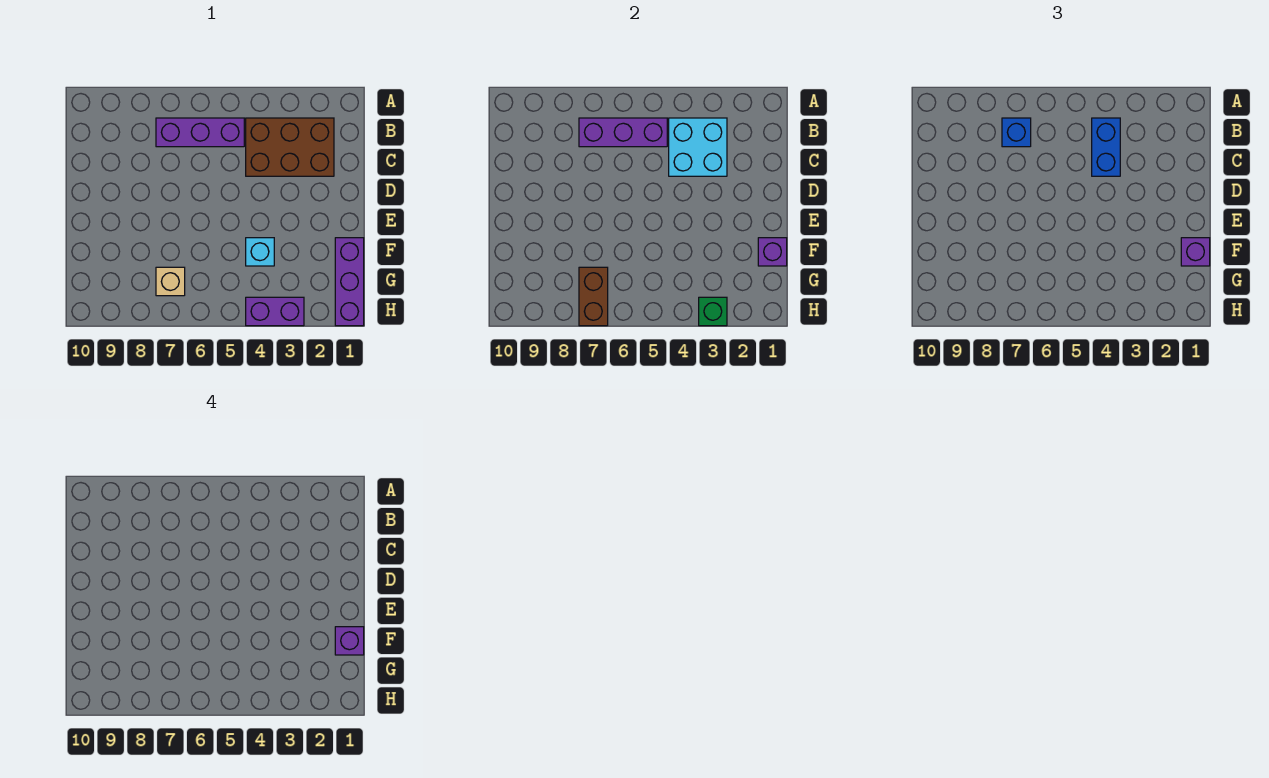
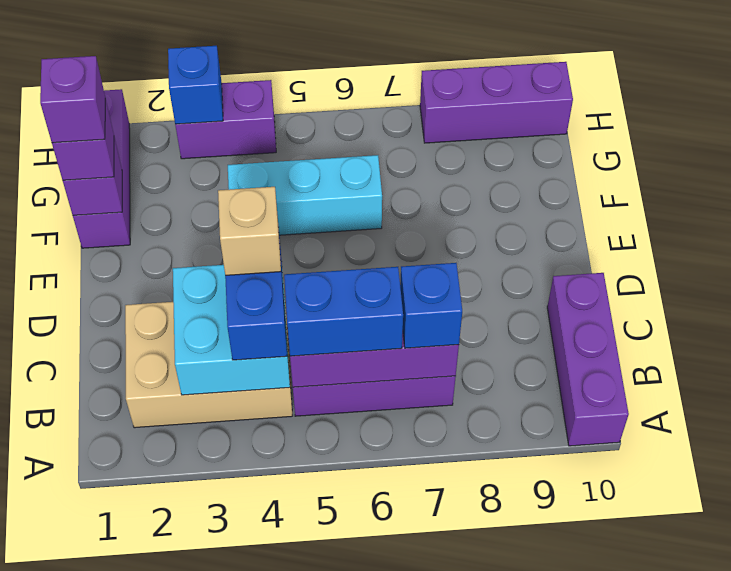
none -> purple 1x3 brick [547,273,629,446]
brown 2x3 brick [246,118,334,176] -> tan 2x3 brick [125,296,293,428]
none -> blue 1x2 brick [284,267,403,356]
cyan 1x1 brick [246,238,274,266] -> cyan 1x3 brick [228,155,382,235]
tan 1x1 brick [156,267,185,296] -> tan 1x1 brick moved to [218,187,281,275]
brown 1x2 brick [579,267,608,326] -> none
green 1x1 brick [699,297,727,326] -> blue 1x1 brick [168,46,223,124]
none -> purple 1x3 brick [420,62,573,143]

